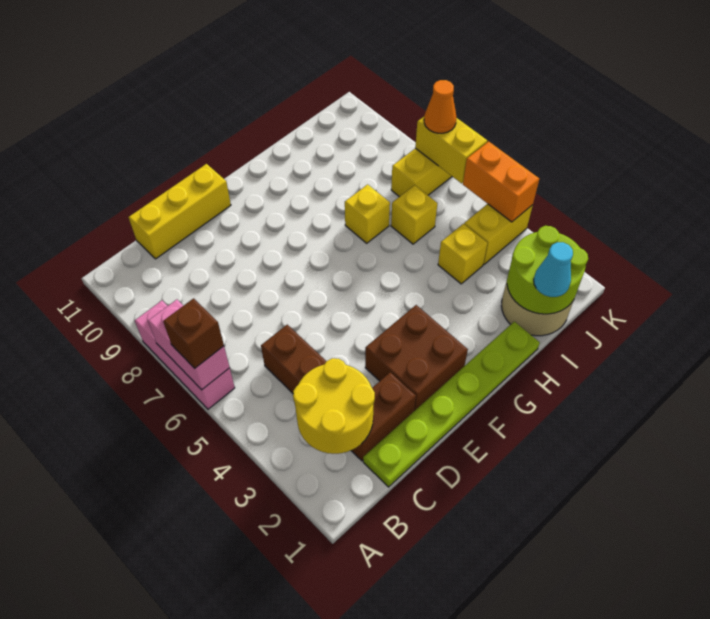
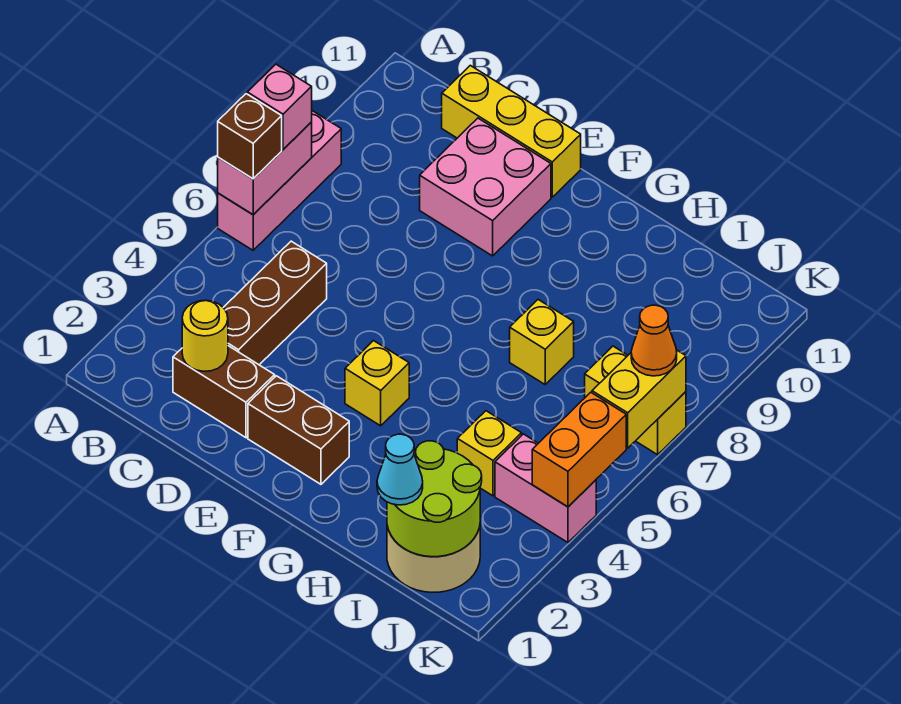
none -> pink 1x1 brick [247,64,312,149]
yellow 2x2 round brick [293,358,375,454] -> yellow 1x1 round brick [182,300,228,371]
lime 1x6 plate [363,322,540,487] -> none
none -> pink 2x2 brick [420,118,551,256]
brown 2x2 brick [365,305,468,411] -> brown 1x2 brick [248,376,349,484]
yellow 1x1 brick [391,185,437,244] -> yellow 1x1 brick moved to [345,341,409,426]
yellow 1x2 brick [464,204,533,264] -> pink 1x2 brick [495,434,596,542]

